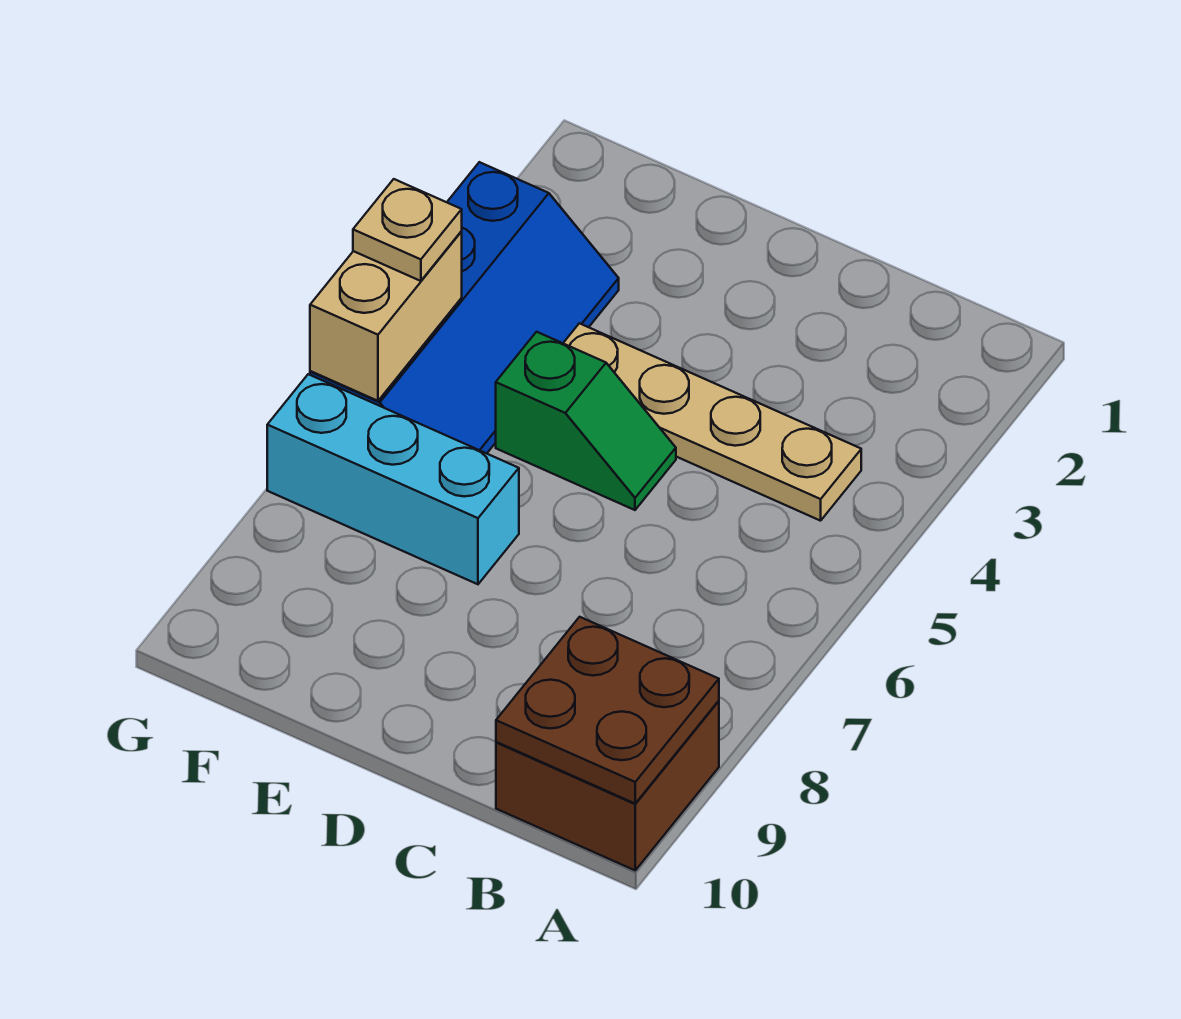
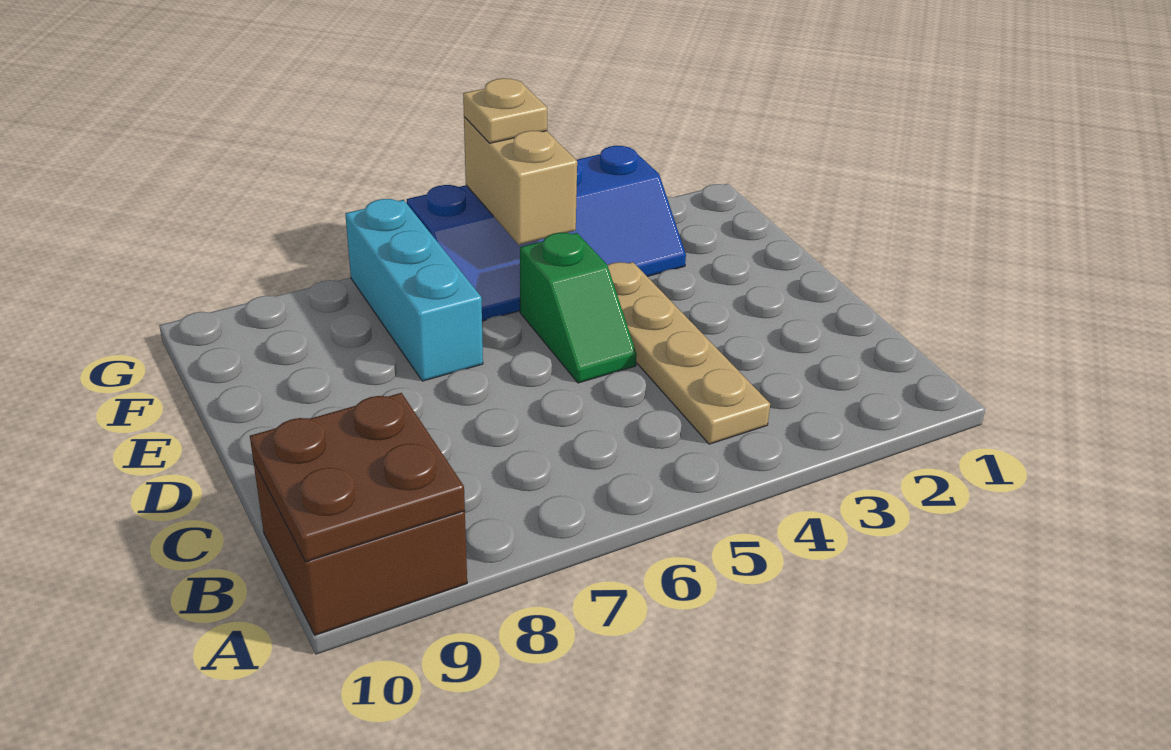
tan 1x2 brick [310,232,462,401] -> tan 1x2 brick turned to [464,117,577,245]

